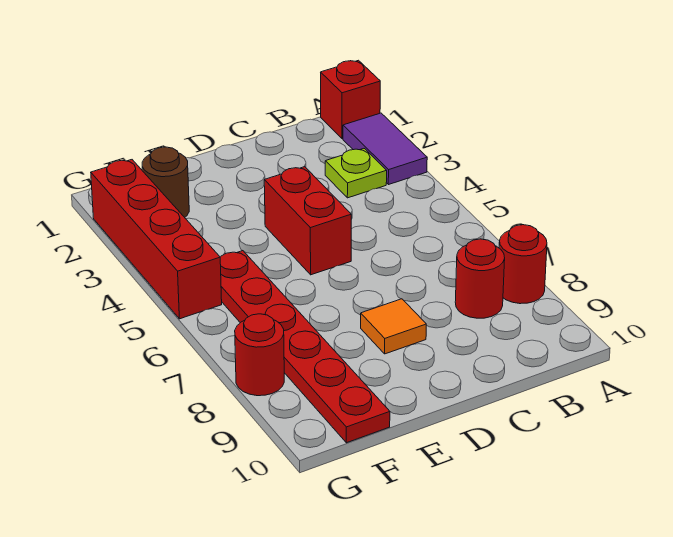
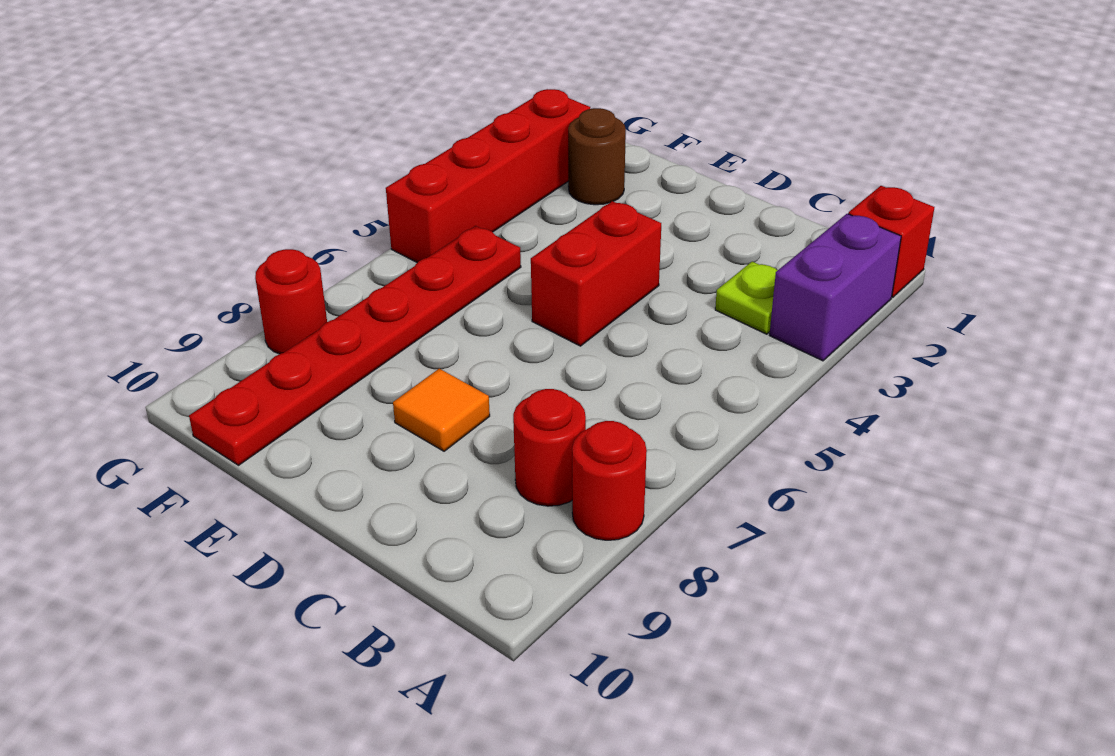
purple 1x2 tile [343,113,427,185] -> purple 1x2 brick [770,214,901,361]

